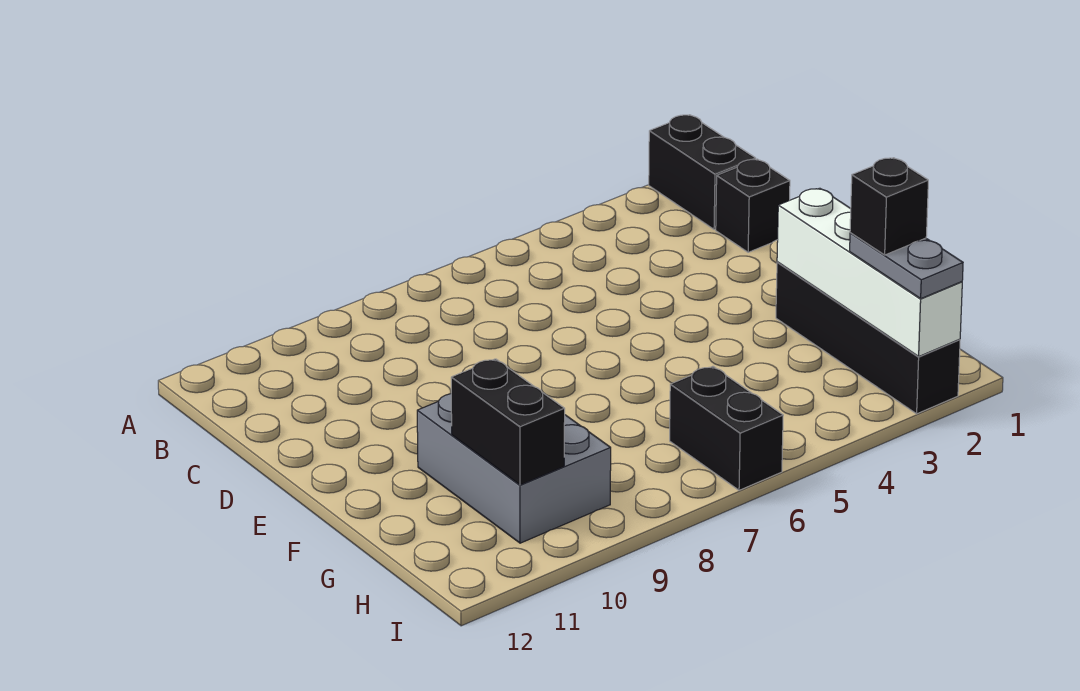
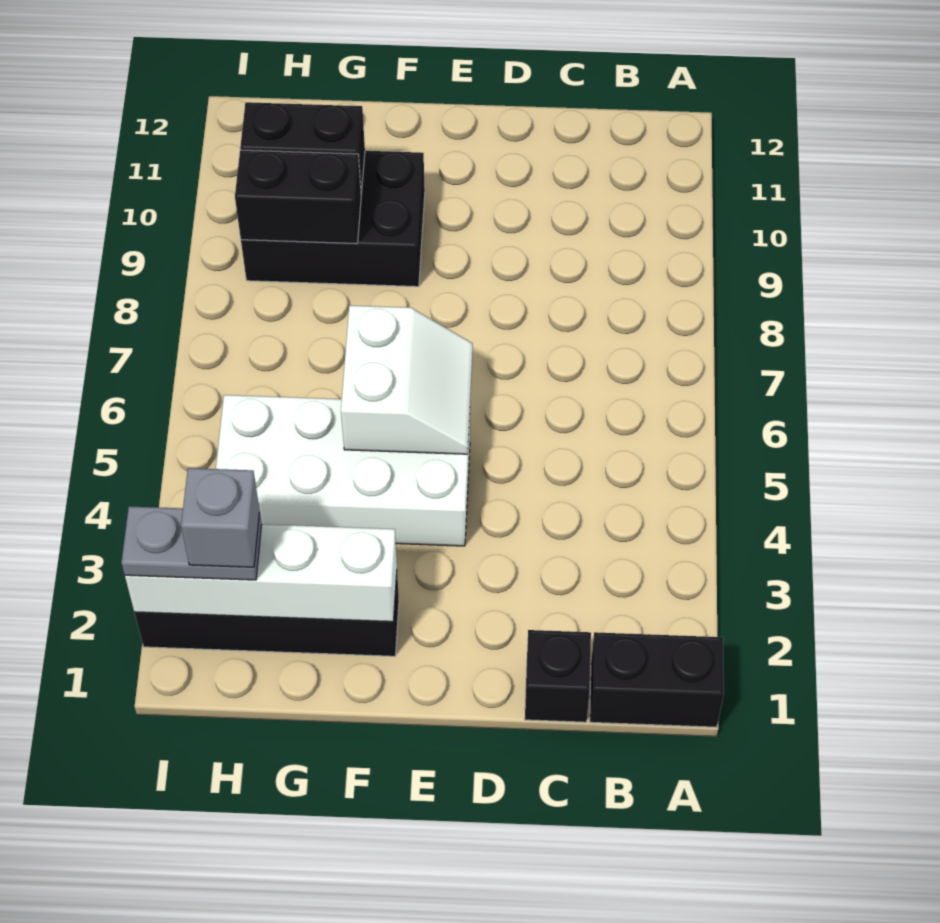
none -> white 2x4 brick [216,395,470,546]
none -> white 2x2 slope [341,305,473,454]
grey 2x3 brick [417,394,611,543] -> black 2x3 brick [241,151,425,287]
black 1x1 brick [850,158,928,255] -> grey 1x1 brick [181,468,260,567]
black 1x2 brick [670,366,783,490] -> black 1x2 brick moved to [235,150,361,244]

